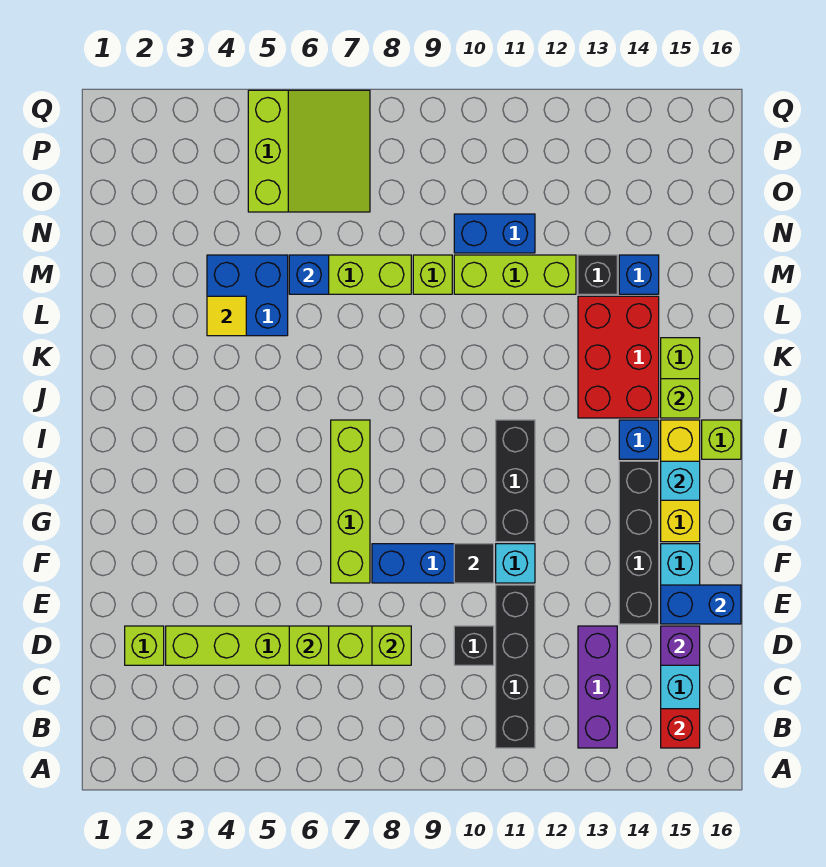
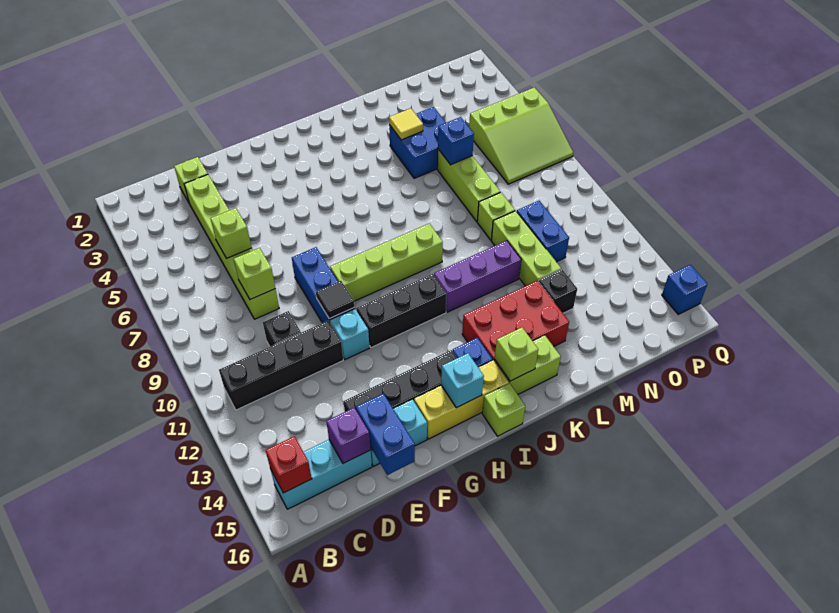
purple 1x3 brick [578,626,617,748] -> purple 1x3 brick moved to [434,241,521,312]
lime 1x4 brick [331,420,370,583] -> lime 1x4 brick moved to [330,223,443,301]
blue 1x1 brick [619,255,659,294] -> blue 1x1 brick moved to [662,265,707,314]

